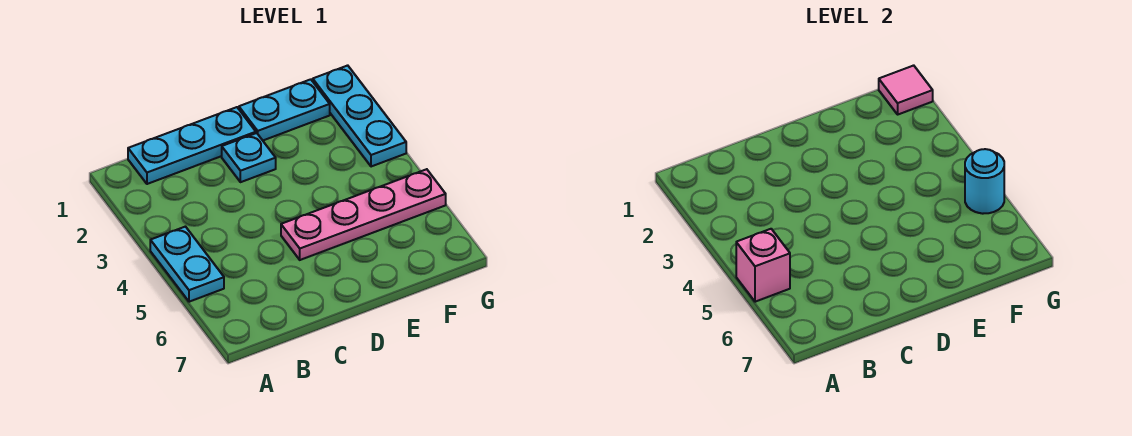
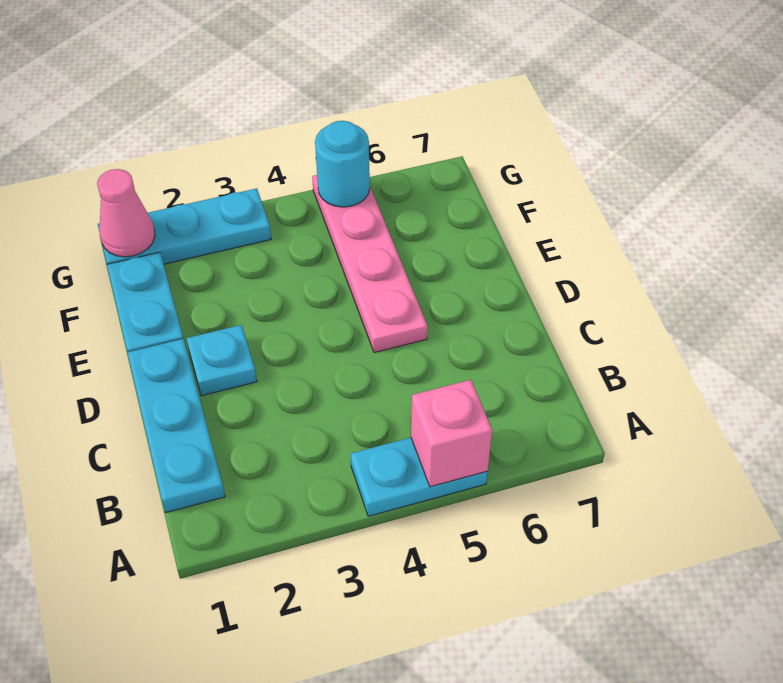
pink 1x1 tile [879,65,933,114] -> pink 1x1 cone [97,169,155,257]

